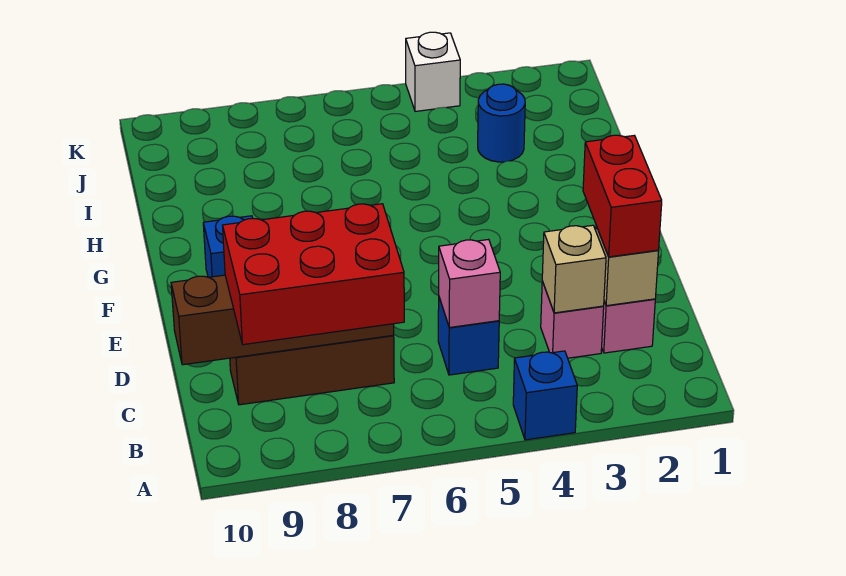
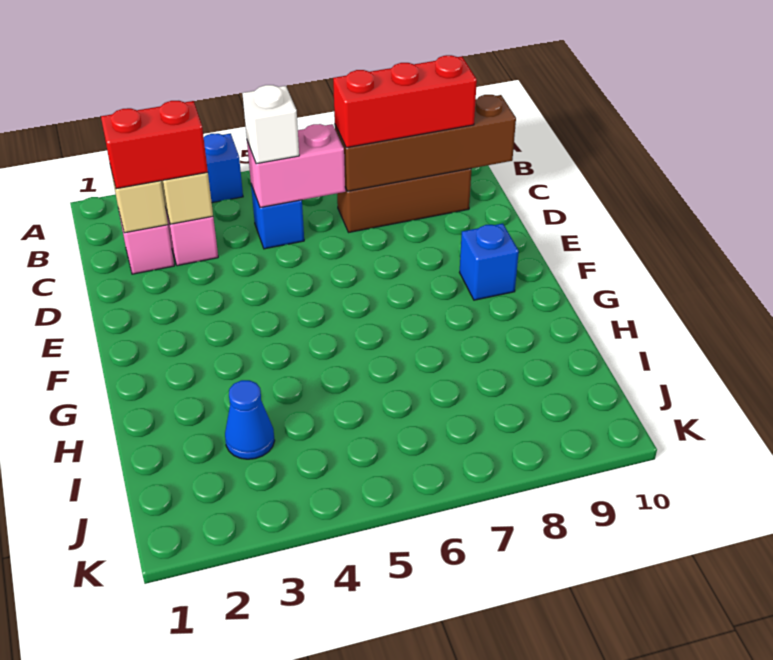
red 2x3 brick [223,204,404,345] -> red 1x3 brick [333,55,477,148]
red 1x2 brick [583,135,662,257] -> red 1x2 brick turned to [101,101,208,189]
pink 1x1 brick [439,239,500,328] -> pink 1x2 brick [247,124,345,208]
blue 1x1 round brick [478,84,525,162] -> blue 1x1 cone [225,380,275,459]
white 1x1 brick [406,32,460,111] -> white 1x1 brick moved to [242,85,299,164]

